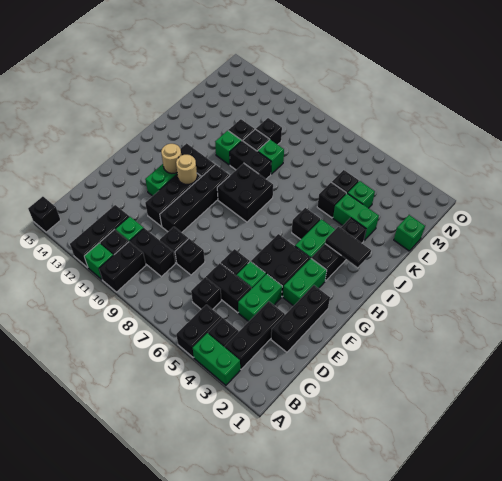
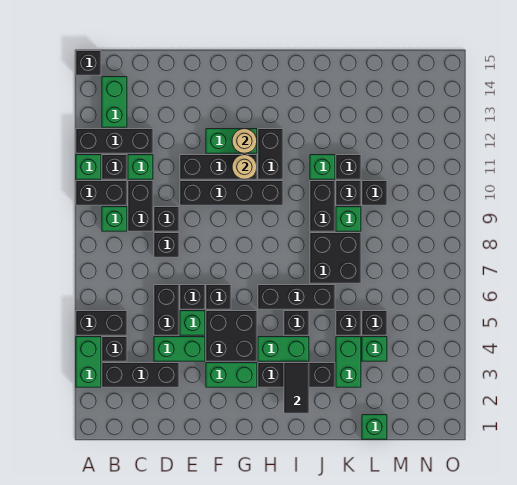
none -> green 1x1 brick [102,207,127,231]
none -> green 1x2 brick [102,77,127,127]
black 1x1 brick [191,277,221,309] -> black 1x1 brick moved to [206,285,231,309]
black 1x3 brick [271,285,330,352] -> black 1x3 brick moved to [258,285,335,309]
black 2x2 brick [217,163,273,222] -> black 2x2 brick moved to [310,233,361,283]

